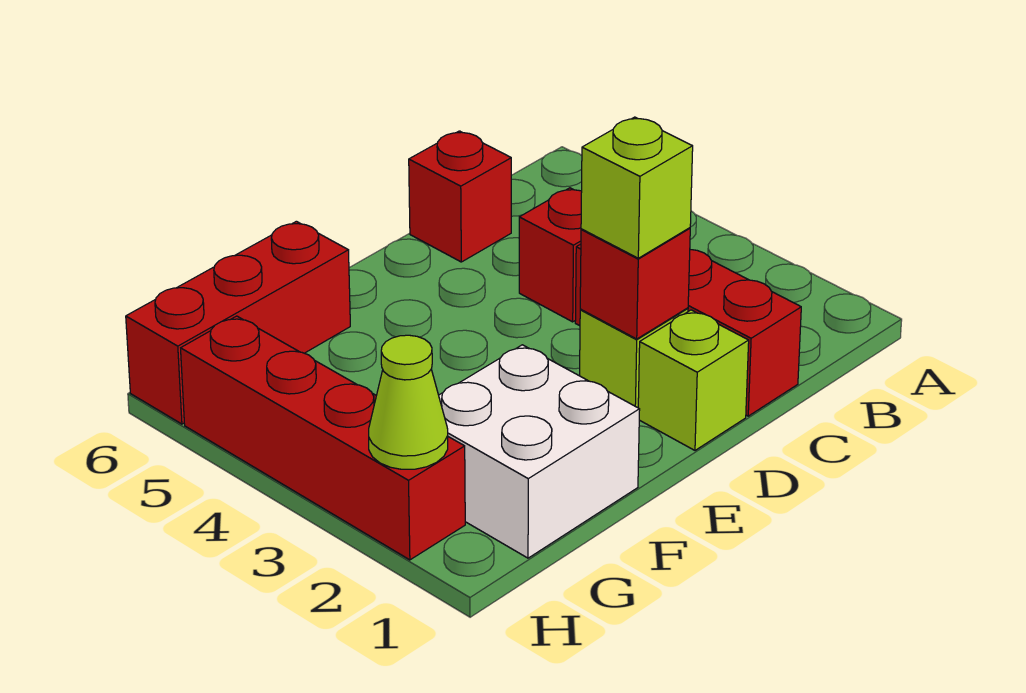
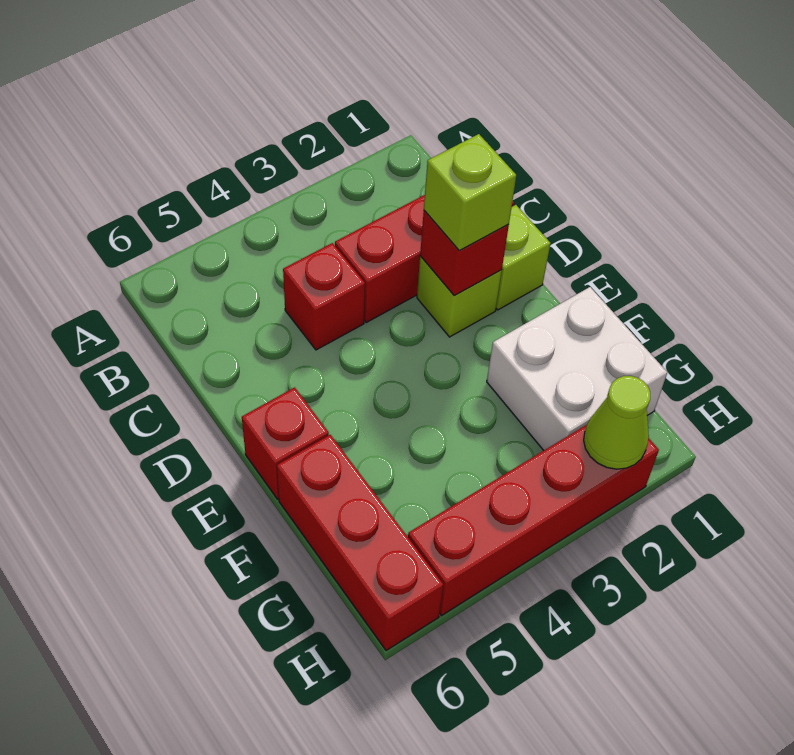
red 1x1 brick [409,131,511,262] -> red 1x1 brick moved to [242,387,329,499]

